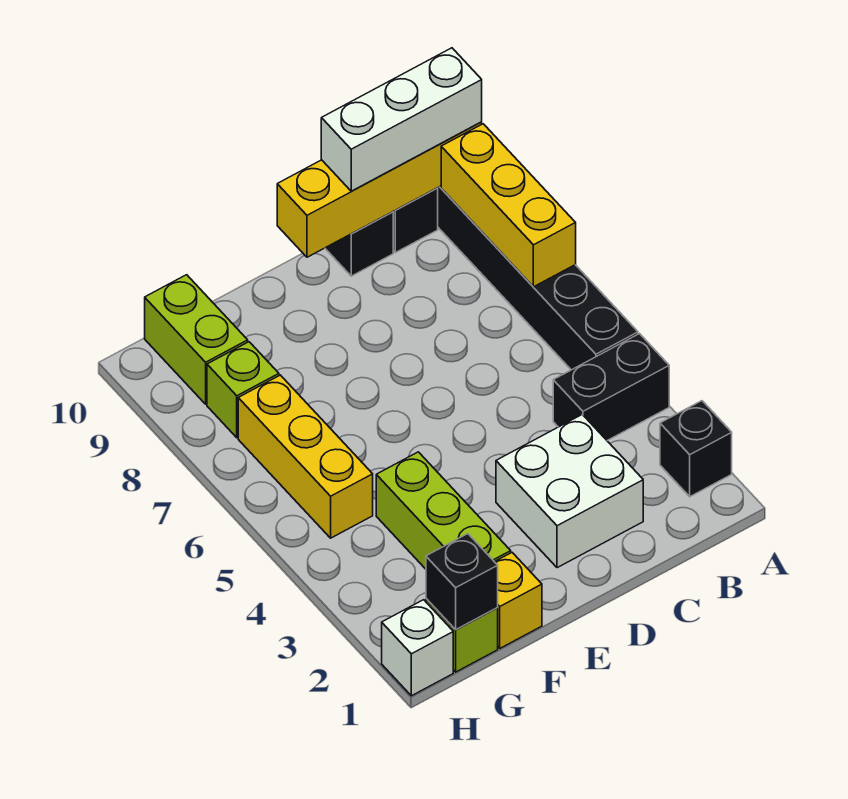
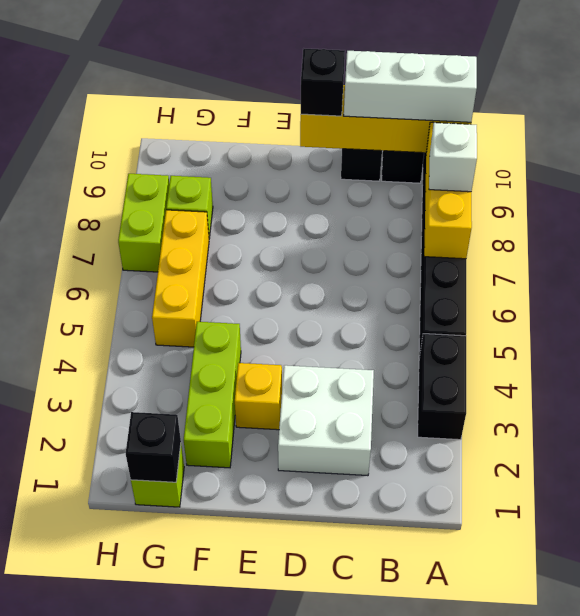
black 1x1 brick [660,401,732,497] -> black 1x1 brick moved to [301,49,345,116]
black 1x2 brick [553,334,669,440] -> black 1x2 brick turned to [418,334,466,440]
yellow 1x1 brick [495,553,542,648] -> yellow 1x1 brick moved to [235,363,282,430]
lime 1x2 brick [145,275,248,404] -> lime 1x2 brick moved to [118,174,169,272]
white 1x1 brick [382,600,453,696] -> white 1x1 brick moved to [429,123,477,192]

